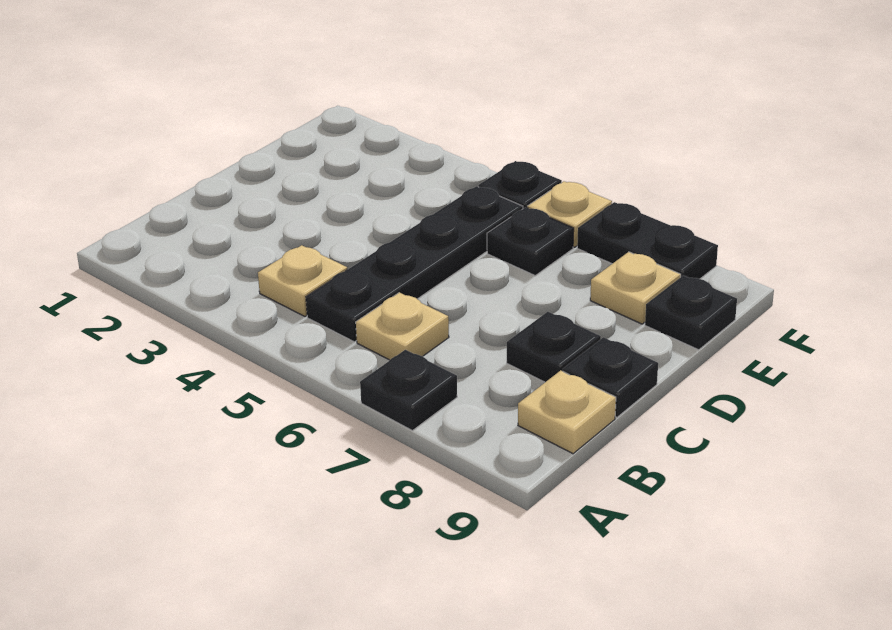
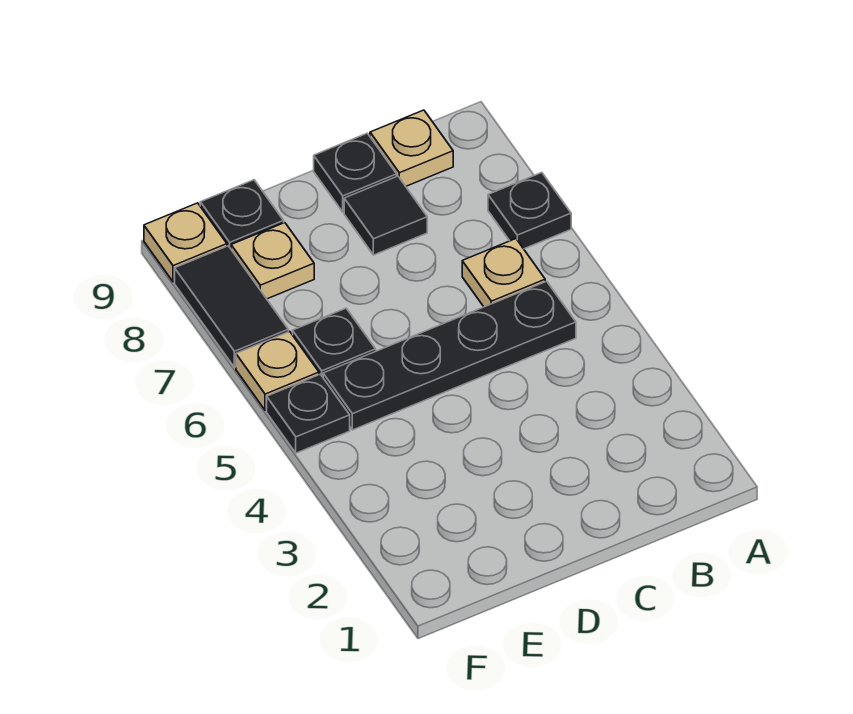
tan 1x1 plate [258,245,347,316] -> tan 1x1 plate moved to [144,203,227,282]
black 1x1 plate [507,312,601,382] -> black 1x1 tile [344,176,427,255]
black 1x2 plate [577,202,718,279] -> black 1x2 tile [175,246,288,368]

